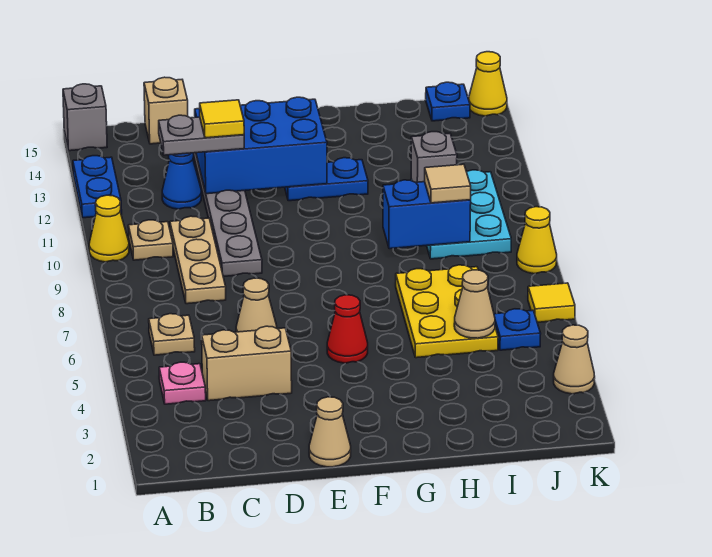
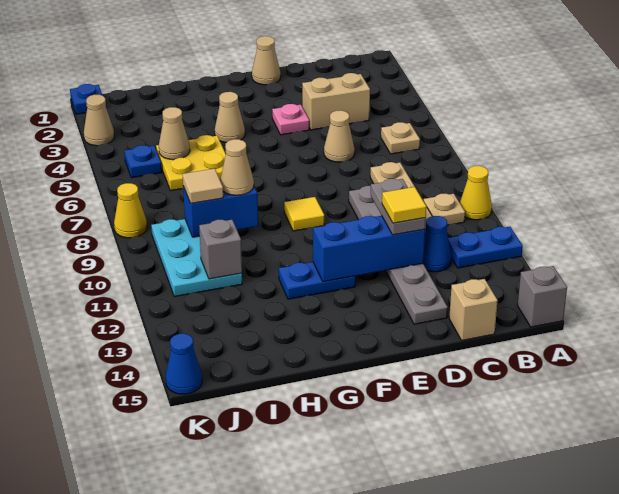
blue 1x2 plate [73,156,122,218] -> blue 1x2 plate turned to [448,227,523,268]
pink 1x1 plate [159,362,206,404] -> pink 1x1 plate moved to [272,104,309,135]
grey 1x2 plate [159,115,244,155] -> grey 1x2 plate turned to [371,179,426,235]
blue 2x3 brick [195,97,327,194] -> blue 1x3 brick [313,216,425,282]
red 1x1 cone [327,295,368,363] -> none
none -> tan 1x1 cone [215,92,245,142]
yellow 2x3 plate [396,265,498,358] -> yellow 2x2 plate [156,135,226,190]
none -> tan 1x1 cone [220,139,254,195]
blue 1x1 plate [426,82,470,121] -> blue 1x1 plate moved to [70,84,103,114]
yellow 1x1 tile [528,283,575,322] -> yellow 1x1 tile moved to [284,197,324,231]
yellow 1x1 cone [469,52,507,116] -> blue 1x1 cone [166,334,202,394]

